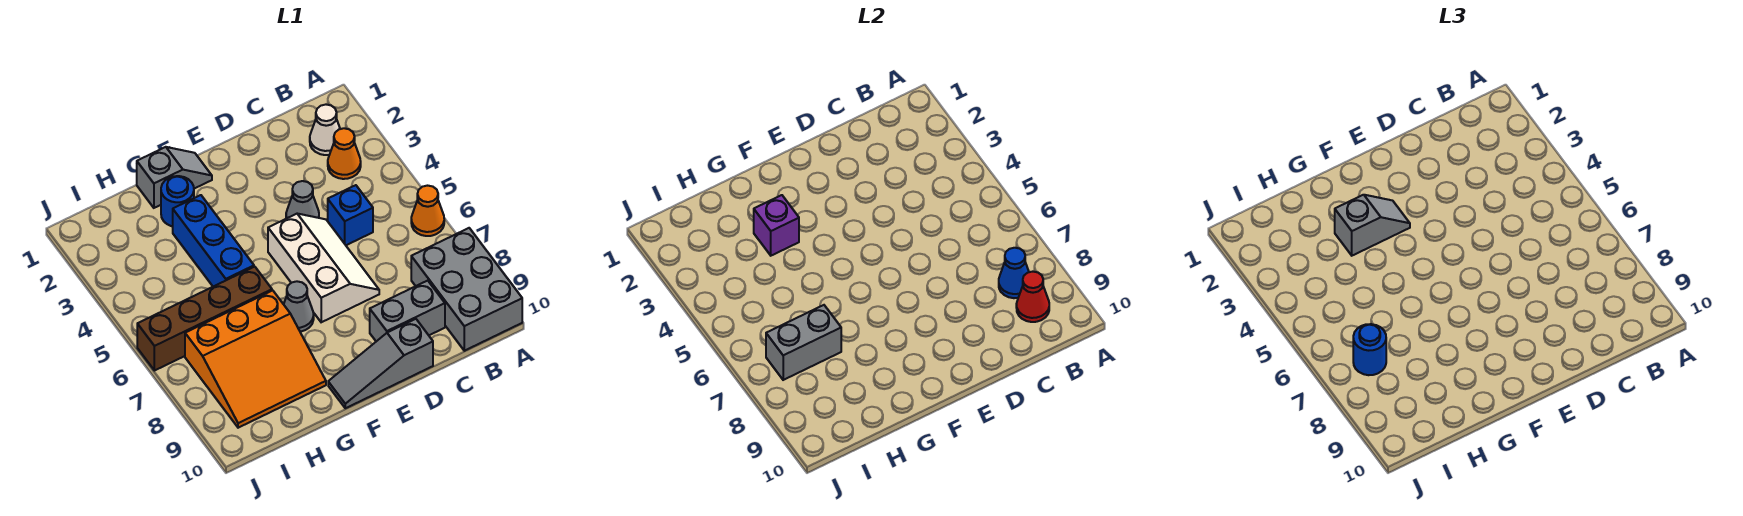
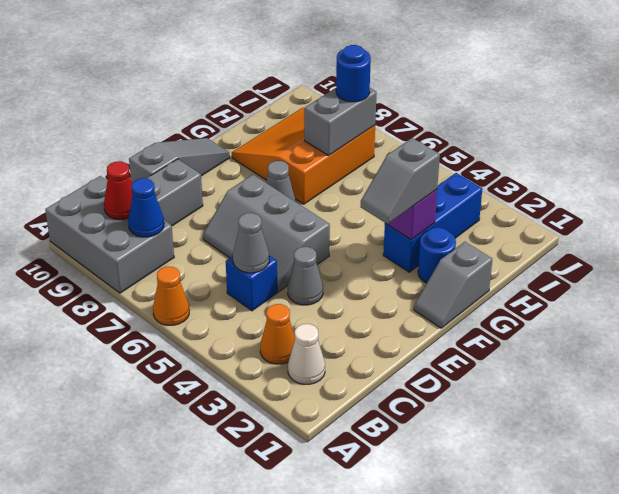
none -> grey 1x1 cone [233,213,269,273]
white 2x3 slope [268,214,379,322] -> grey 2x3 slope [203,175,330,292]
blue 1x3 brick [173,195,254,287] -> blue 1x3 brick turned to [383,173,482,272]
brown 1x4 brick [137,267,272,371] -> none

